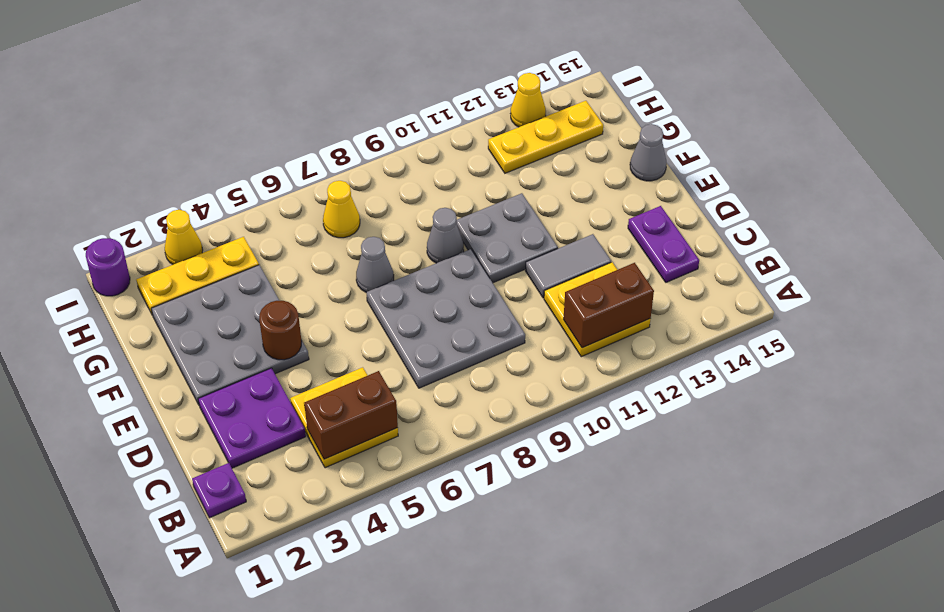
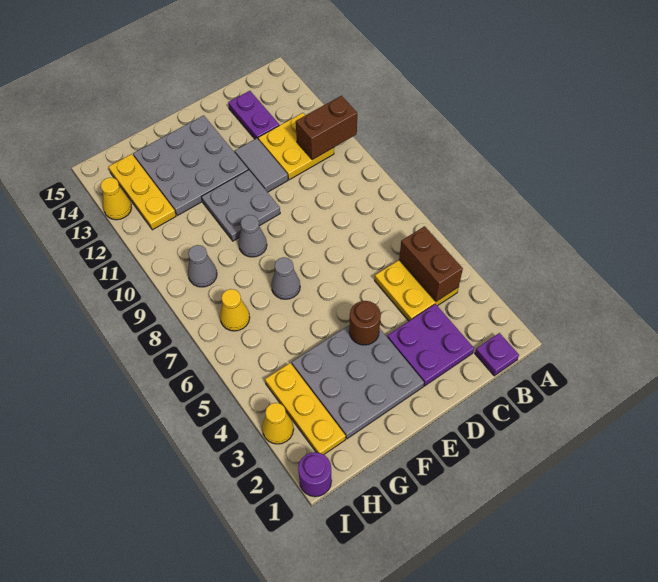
brown 1x2 brick [563,263,654,348] -> brown 1x2 brick turned to [296,96,357,160]
grey 3x3 plate [366,249,525,388] -> grey 3x3 plate moved to [133,115,248,216]
purple 1x2 plate [628,206,699,282] -> purple 1x2 plate turned to [228,91,279,139]
grey 1x1 cone [630,124,667,181] -> grey 1x1 cone moved to [188,245,217,287]

